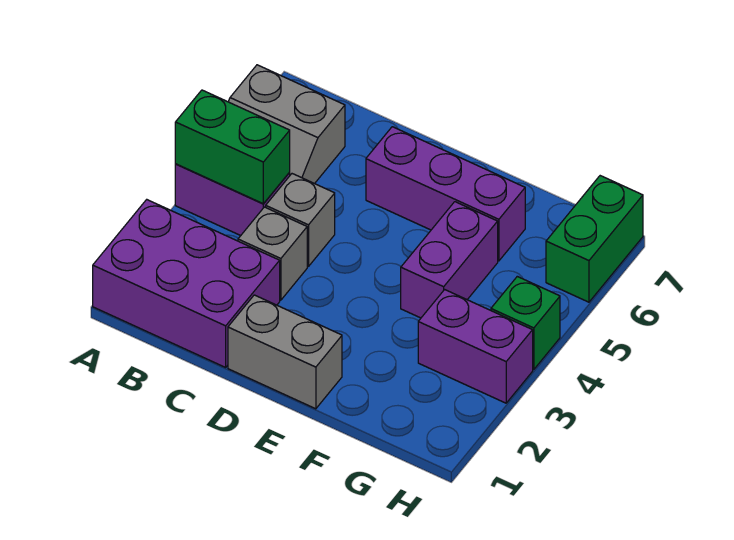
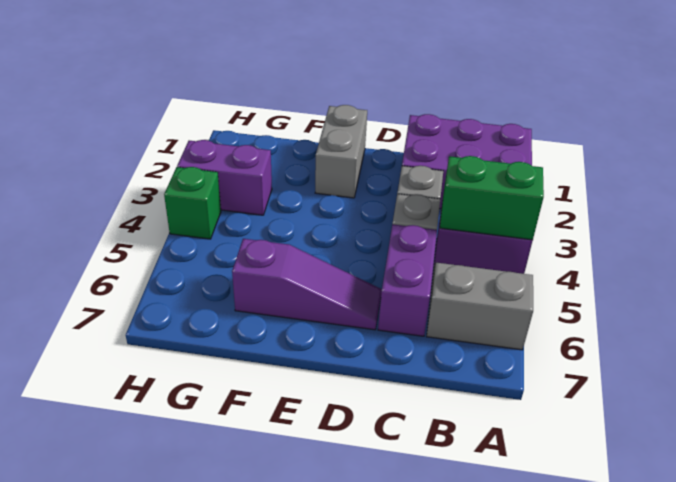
grey 1x2 brick [228,295,342,409] -> grey 1x2 brick turned to [315,105,367,198]
purple 1x3 brick [366,127,525,261] -> purple 1x3 slope [232,239,382,330]
purple 1x2 brick [401,202,498,318] -> purple 1x2 brick moved to [378,224,437,336]
green 1x2 brick [546,176,643,302] -> none

